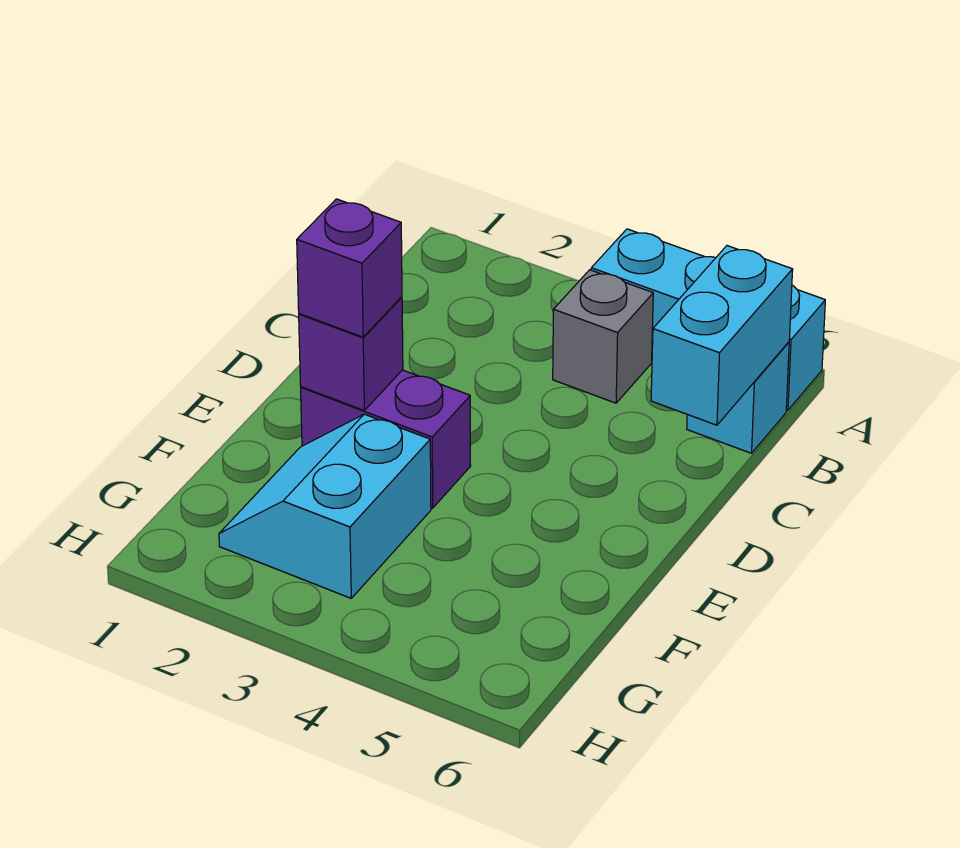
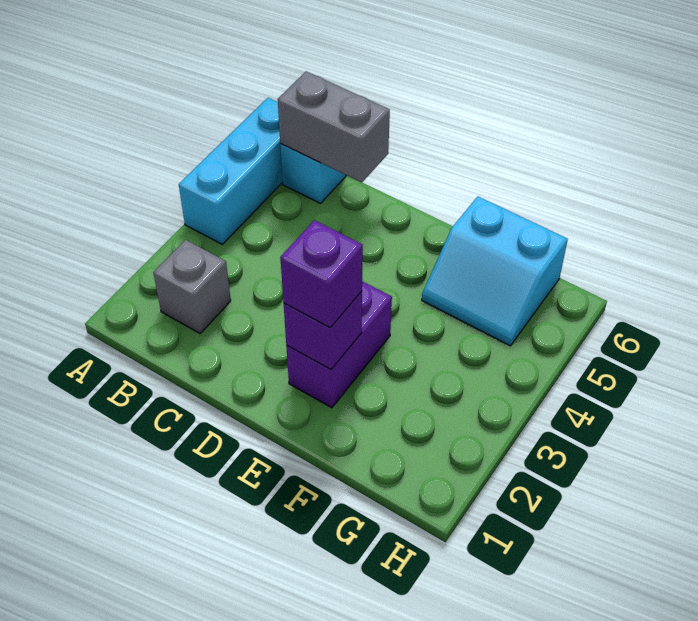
grey 1x1 brick [553,270,653,403] -> grey 1x1 brick moved to [153,240,231,333]
cyan 1x2 brick [651,246,793,425] -> grey 1x2 brick [278,71,390,183]
cyan 2x2 slope [219,414,431,598] -> cyan 2x2 slope moved to [422,197,568,346]

